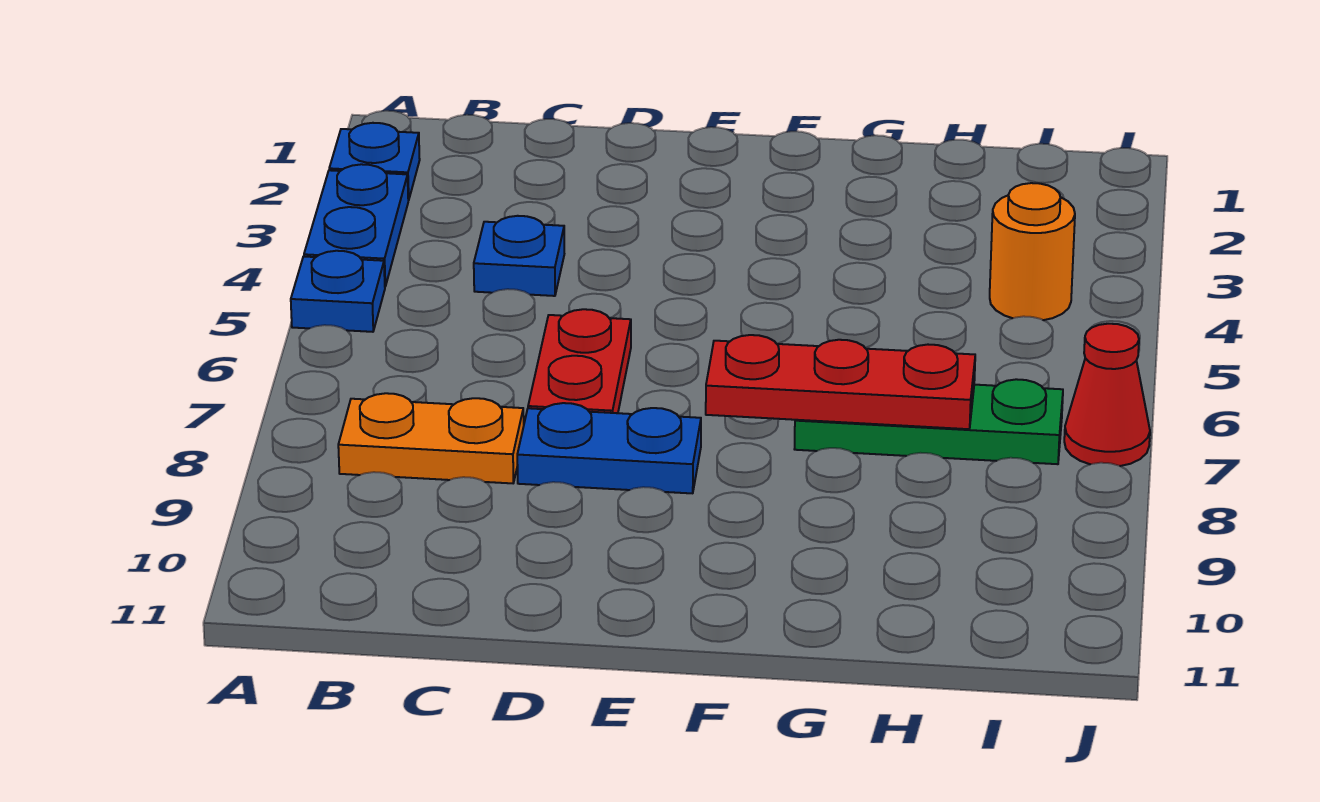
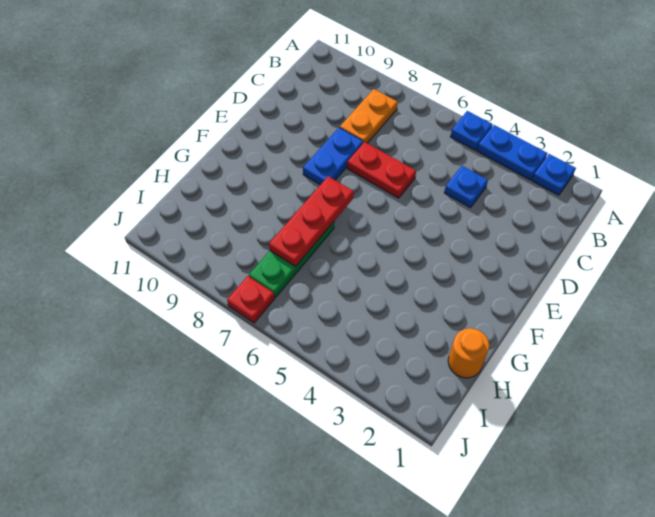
orange 1x1 round brick [990,183,1075,320] -> orange 1x1 round brick moved to [448,328,489,378]
red 1x1 cone [1064,324,1150,466] -> red 1x1 plate [227,276,274,323]

